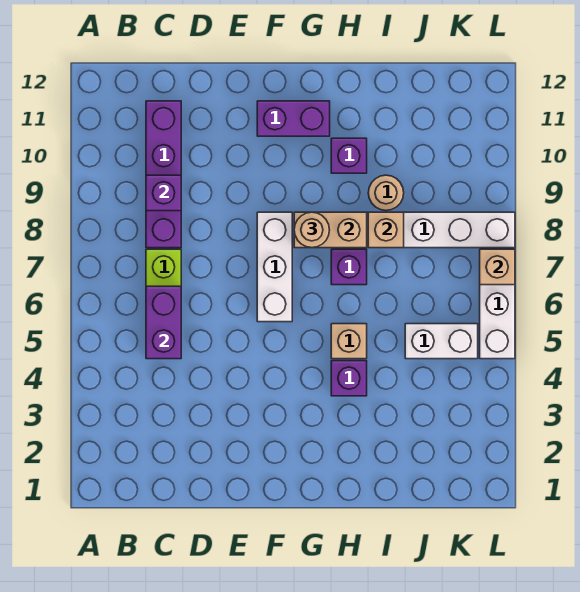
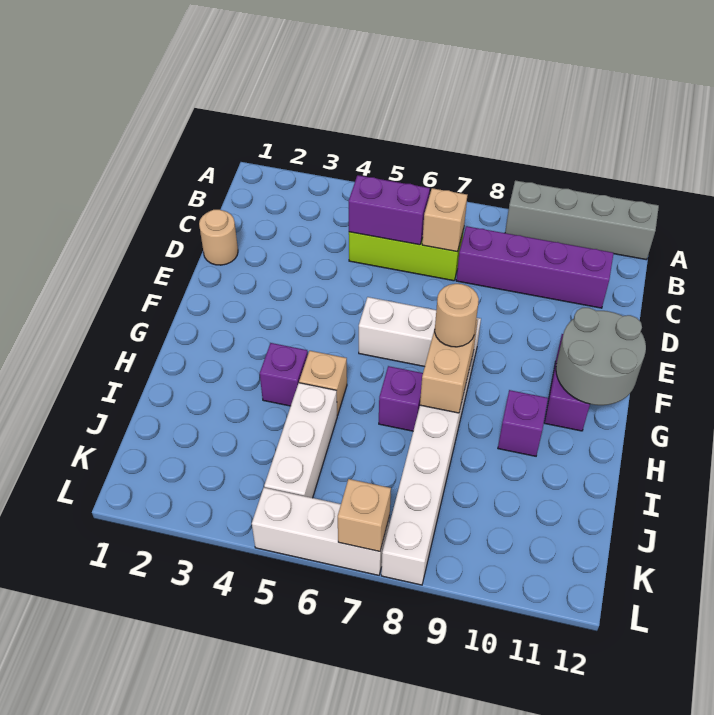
none -> grey 1x4 brick [505,180,659,260]
purple 1x1 brick [146,175,181,211] -> none
none -> grey 2x2 round brick [556,308,646,405]
tan 1x1 brick [368,212,404,248] -> tan 1x1 brick moved to [422,188,467,252]
tan 1x1 round brick [368,175,404,210] -> tan 1x1 round brick moved to [199,210,238,265]
white 1x2 brick [405,324,478,359] -> white 1x3 brick [264,383,337,498]

